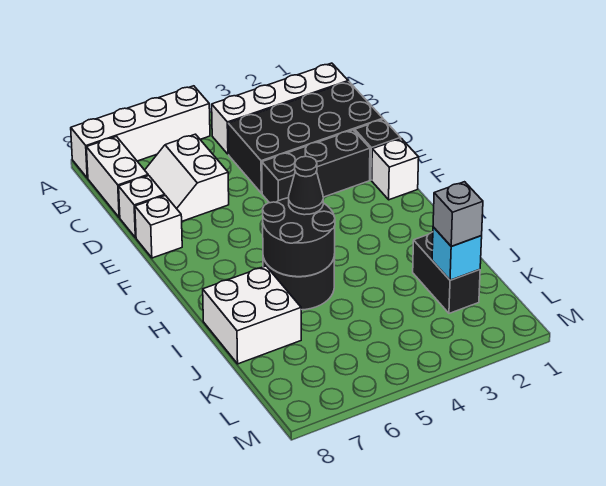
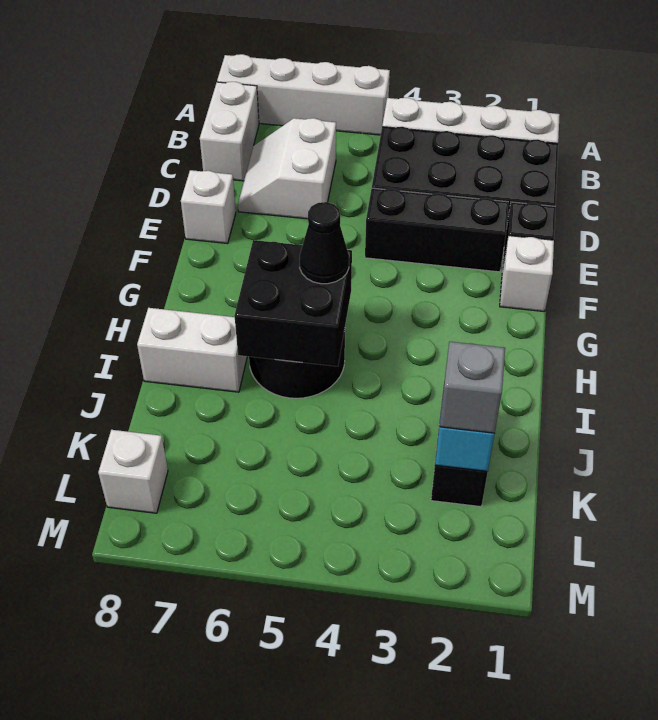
white 1x1 brick [119,176,165,238] -> white 1x1 brick moved to [98,430,168,513]
black 2x2 round brick [263,198,335,277] -> black 2x2 brick [235,240,352,366]
white 2x2 brick [203,266,301,364] -> white 1x2 brick [137,308,247,392]

